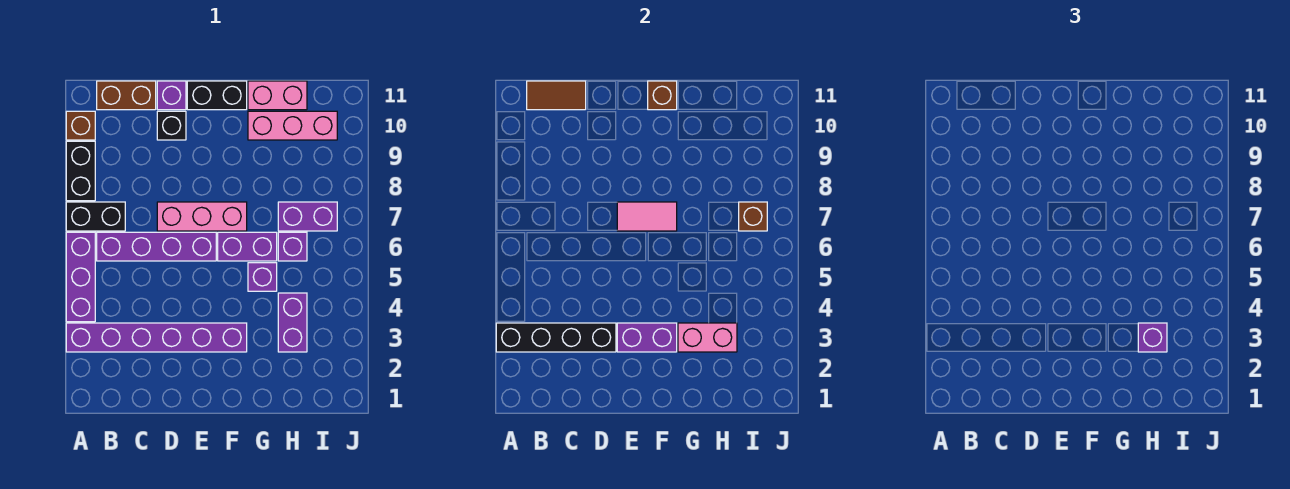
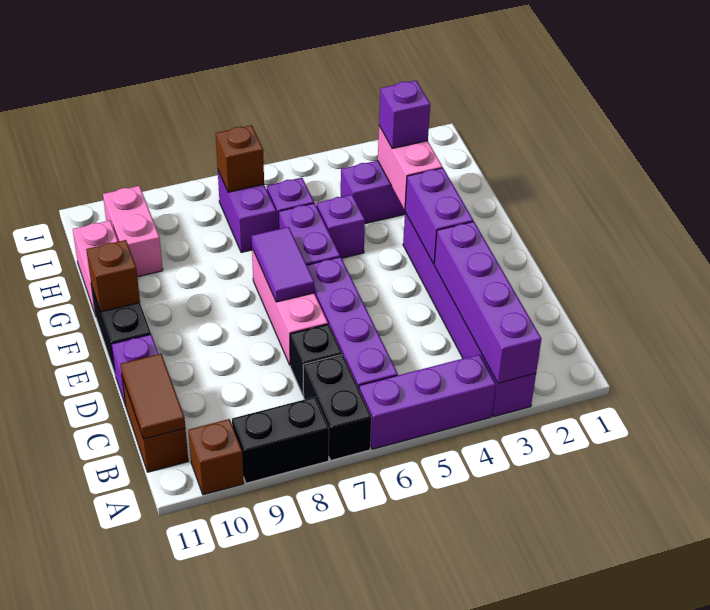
black 1x4 brick [496,323,616,352] -> purple 1x4 brick [434,221,541,383]
black 1x1 brick [157,111,186,140] -> black 1x1 brick moved to [290,324,342,396]
pink 1x2 tile [617,202,677,231] -> purple 1x2 tile [252,227,314,302]
pink 1x3 brick [248,111,337,140] -> pink 1x2 brick [103,186,163,277]

